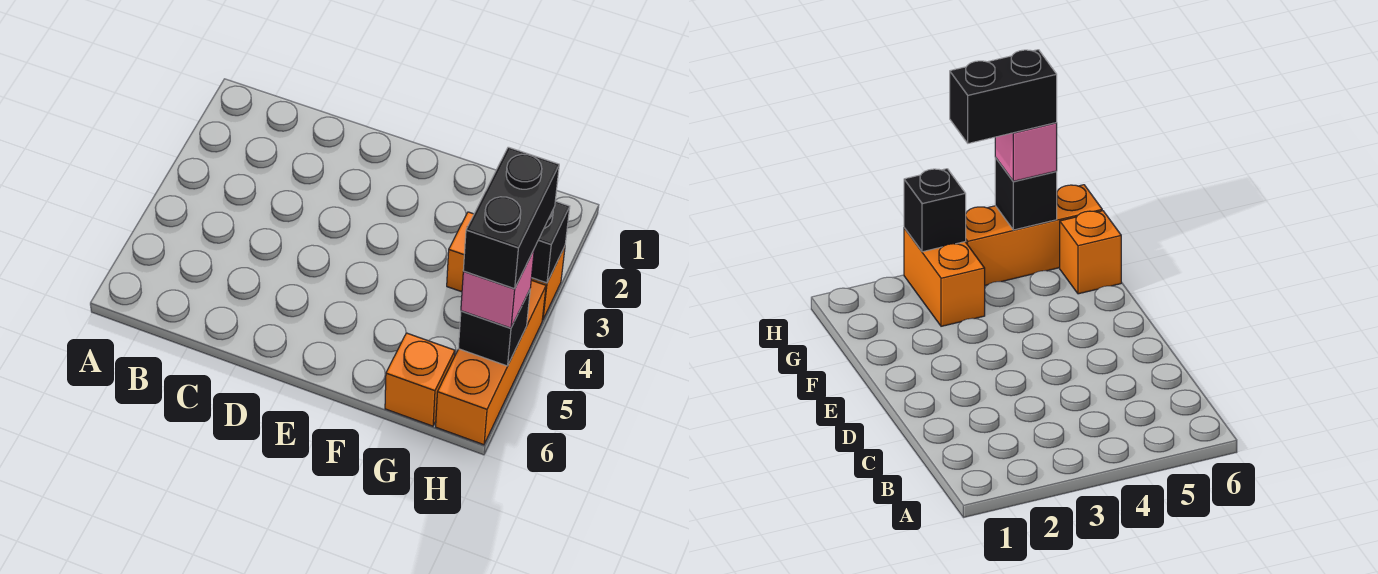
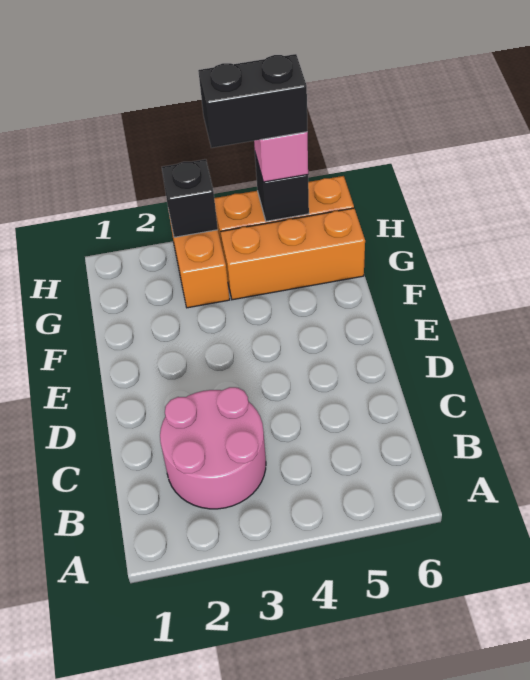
none -> pink 2x2 round brick [160,387,266,509]
orange 1x1 brick [385,333,455,426] -> orange 1x3 brick [220,208,365,300]

